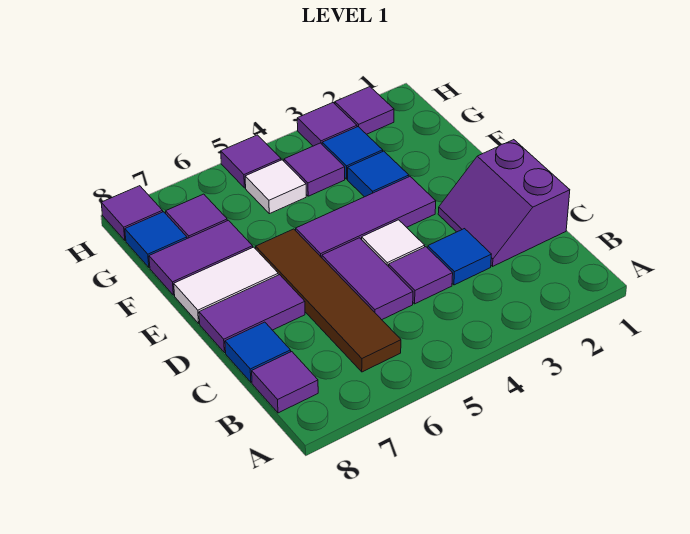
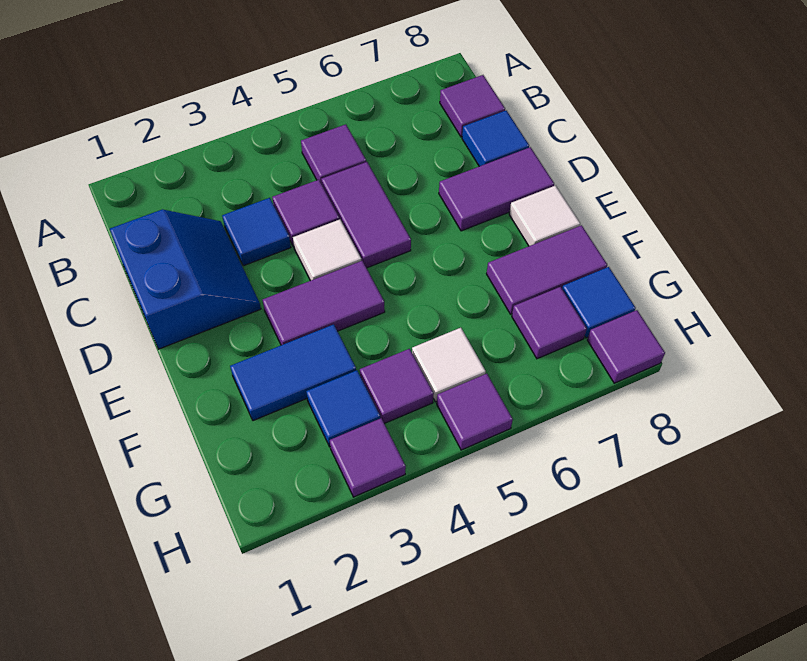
brown 1x4 tile [256,229,401,372] -> none
purple 2x2 slope [438,140,570,266] -> blue 2x2 slope [110,210,261,349]
purple 1x3 tile [296,177,436,258] -> purple 1x2 tile [263,261,385,345]
white 1x2 tile [174,247,278,323] -> white 1x1 tile [509,186,580,246]
blue 1x1 tile [348,151,409,197] -> blue 1x2 tile [230,324,356,421]
purple 1x1 tile [335,87,394,134] -> purple 1x1 tile moved to [301,124,366,184]

